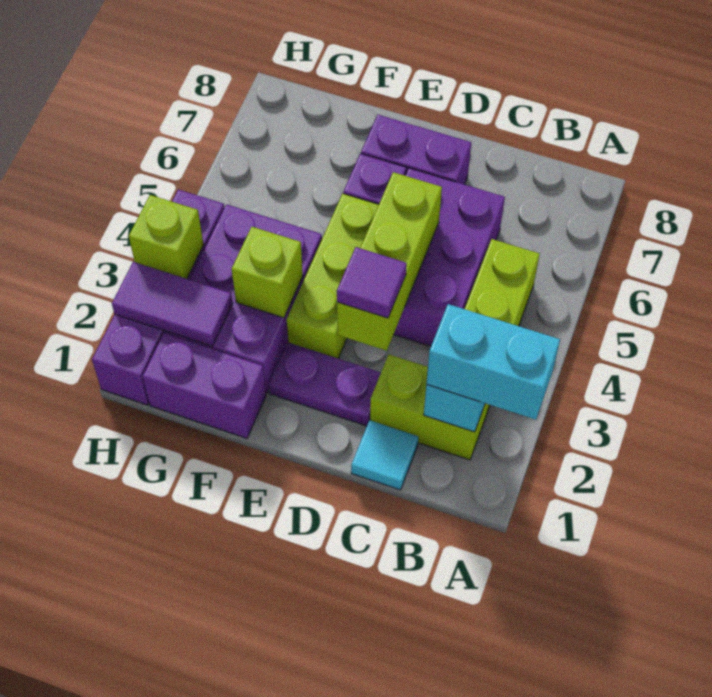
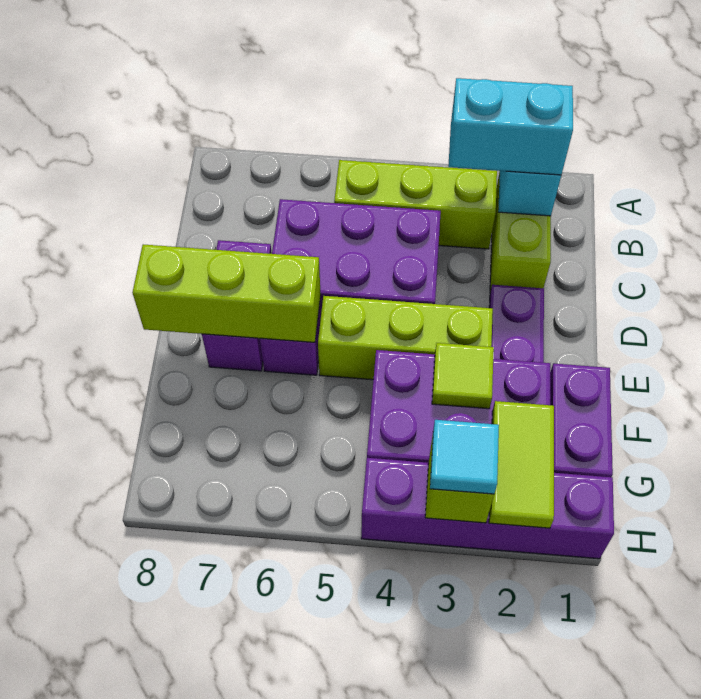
cyan 1x2 brick [426,304,560,420] -> cyan 1x2 brick turned to [448,78,573,175]
cyan 1x1 tile [351,420,418,490] -> cyan 1x1 tile moved to [430,420,499,494]
lime 1x3 brick [337,172,442,351] -> lime 1x3 brick moved to [133,244,321,342]
purple 1x1 tile [337,247,407,318] -> none
lime 1x1 brick [232,227,303,318] -> lime 1x1 tile [432,343,494,409]
purple 1x2 tile [112,262,233,346] -> lime 1x2 tile [489,401,554,528]

